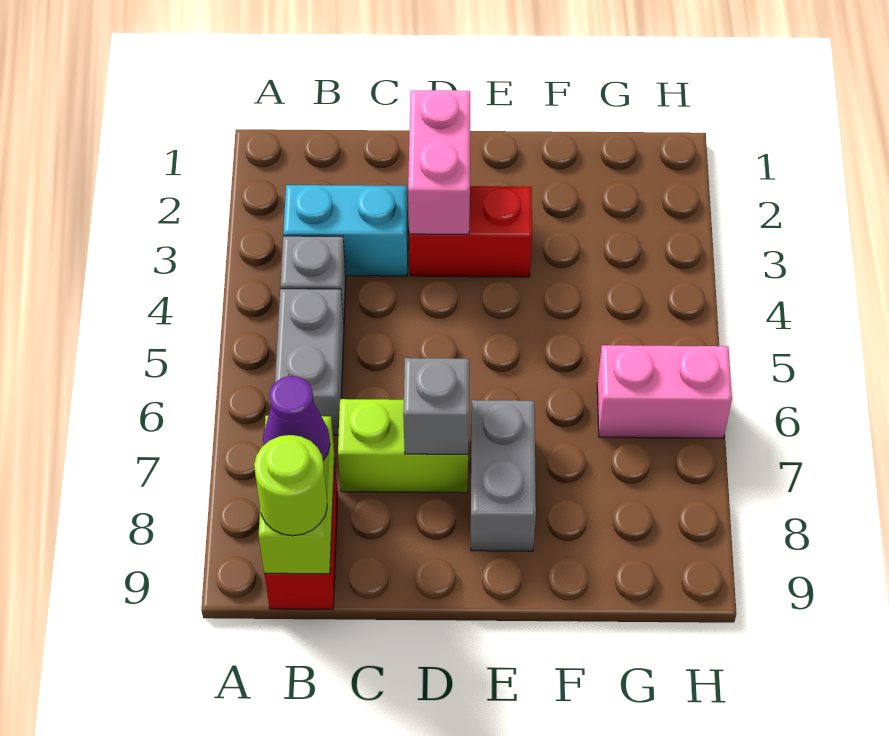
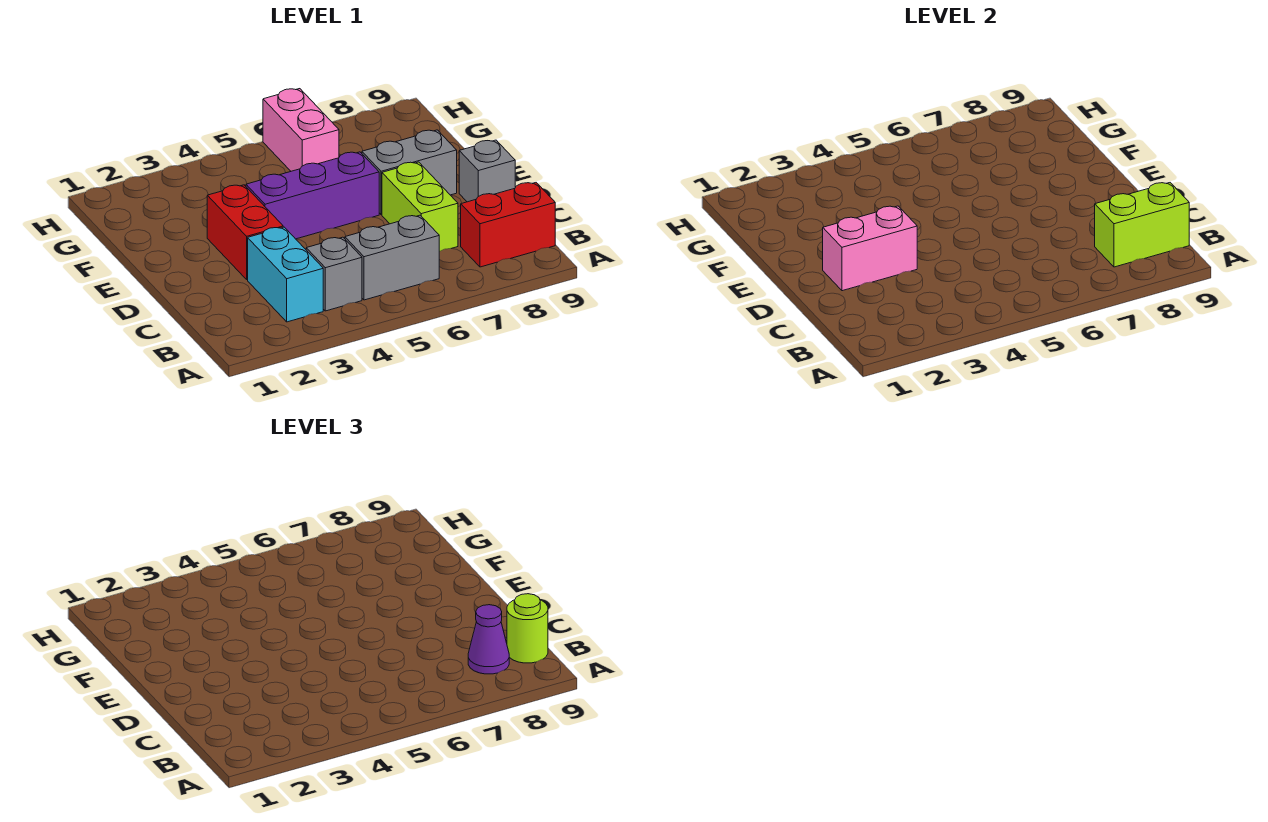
grey 1x1 brick [403,358,469,454] -> grey 1x1 brick moved to [459,140,515,202]
none -> purple 1x3 brick [246,152,379,239]

